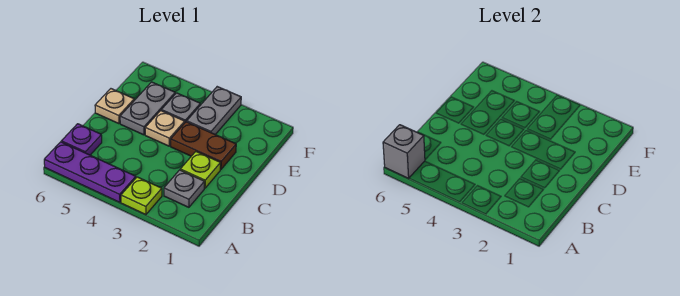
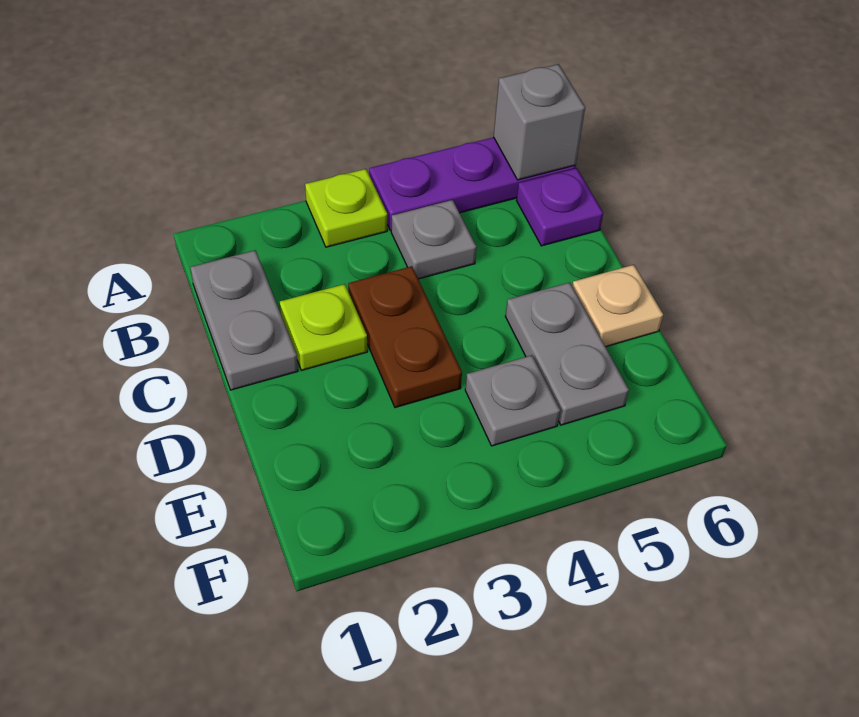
grey 1x1 plate [164,170,204,207] -> grey 1x1 plate moved to [391,200,477,279]
brown 1x2 plate [171,122,236,169] -> brown 1x2 plate turned to [348,266,462,408]
tan 1x1 plate [145,111,185,146] -> none
grey 1x2 plate [187,87,241,135] -> grey 1x2 plate moved to [190,250,298,390]

